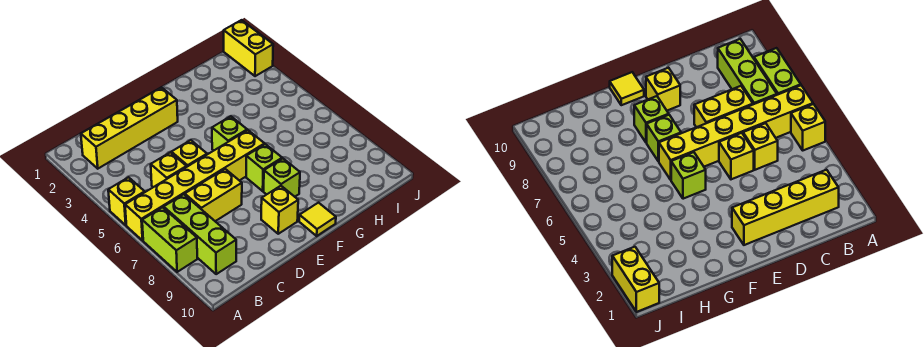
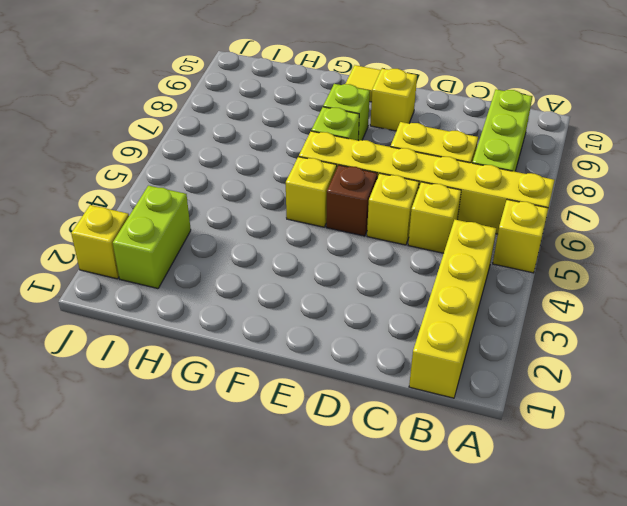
lime 1x2 brick [142,207,197,272] -> lime 1x2 brick moved to [113,186,191,289]
yellow 1x4 brick [81,87,178,169] -> yellow 1x4 brick turned to [409,220,496,398]
none -> brown 1x1 brick [326,165,377,236]
lime 1x1 brick [212,116,247,150] -> yellow 1x1 brick [286,157,337,227]
yellow 1x2 brick [224,20,273,76] -> yellow 1x1 brick [71,205,129,279]

